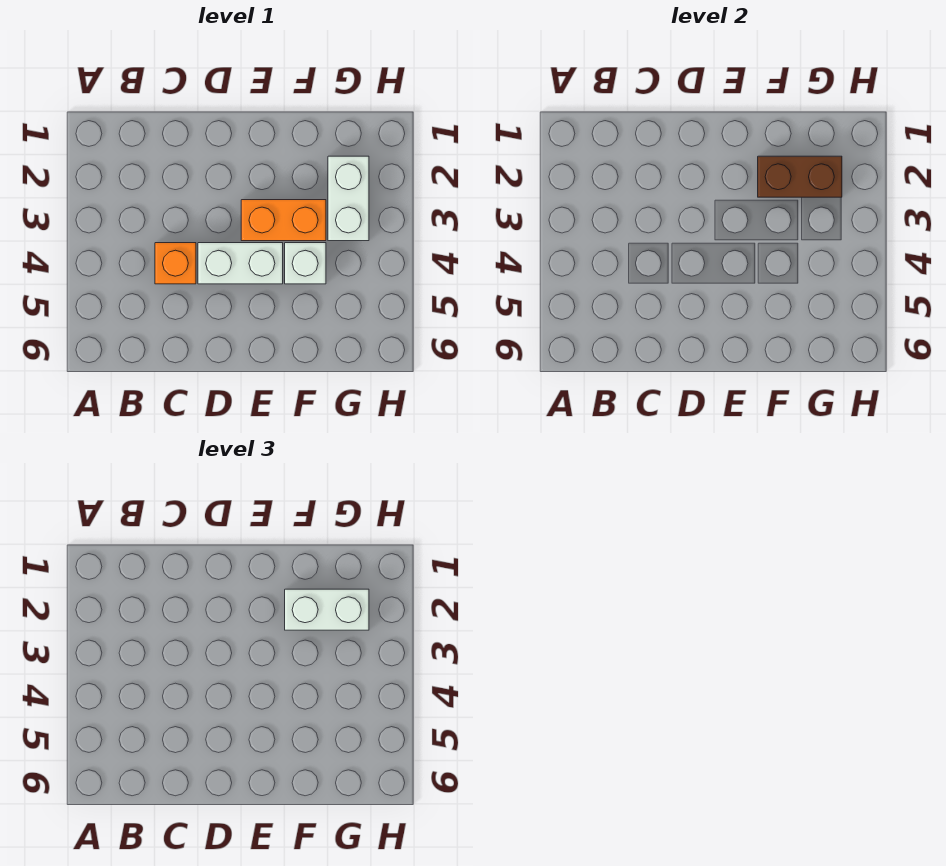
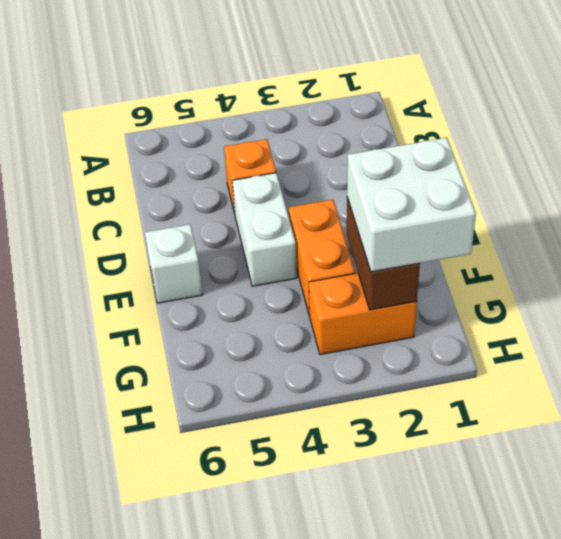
white 1x2 brick [285,589,369,630] -> white 2x2 brick [347,138,476,272]
white 1x1 brick [285,243,326,284] -> white 1x1 brick moved to [145,224,203,303]
white 1x2 brick [328,156,369,241] -> orange 1x2 brick [309,273,417,355]

